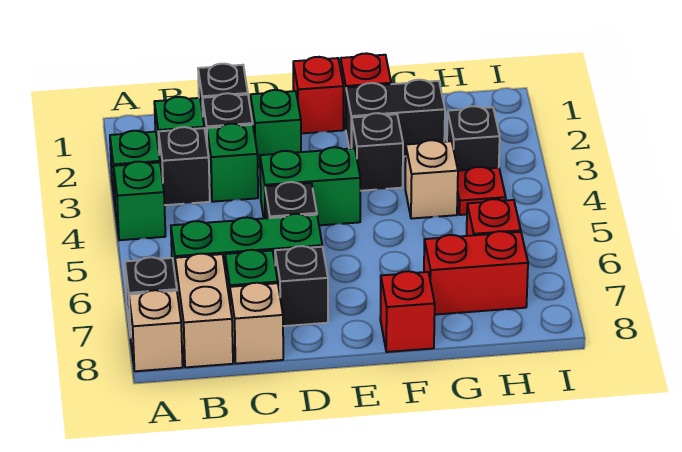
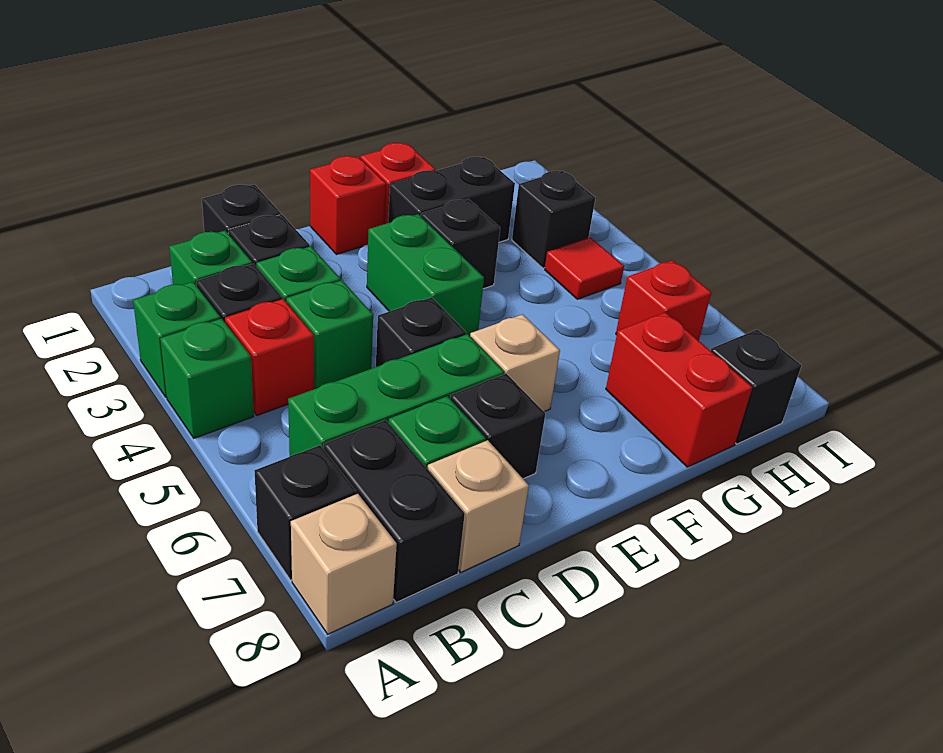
tan 1x2 brick [175,254,233,367] -> black 1x2 brick [323,420,465,603]
green 1x1 brick [250,90,301,167] -> green 1x1 brick moved to [286,280,373,389]
green 1x2 brick [260,147,360,225] -> green 1x2 brick turned to [367,214,484,336]
red 1x1 brick [380,271,435,352] -> red 1x1 brick moved to [225,299,314,415]
tan 1x1 brick [405,140,458,219] -> tan 1x1 brick moved to [470,314,560,412]
red 1x2 brick [424,231,528,315] -> red 1x2 brick turned to [606,312,752,467]
red 1x1 plate [457,167,506,215] -> red 1x1 tile [545,237,624,299]
none -> black 1x1 brick [711,329,801,444]

